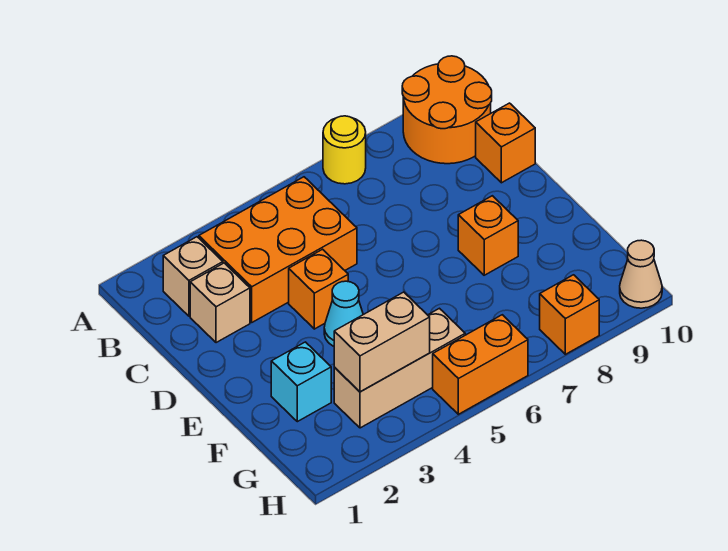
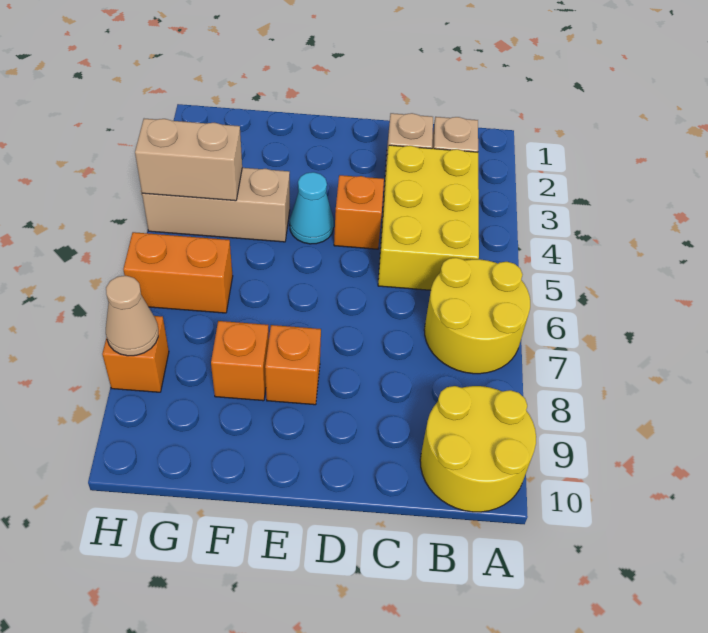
yellow 1x1 round brick [323,116,366,184] -> yellow 2x2 round brick [424,258,530,374]
orange 2x2 round brick [402,56,492,164] -> yellow 2x2 round brick [420,386,536,512]
orange 2x3 brick [199,177,357,322] -> yellow 2x3 brick [378,145,479,290]
orange 1x1 brick [476,103,535,183] -> orange 1x1 brick moved to [211,321,269,401]
cyan 1x1 brick [271,342,331,422] -> none
tan 1x3 brick [334,308,465,428] -> tan 1x3 brick turned to [142,168,290,242]
tan 1x2 brick [334,292,430,392] -> tan 1x2 brick turned to [135,119,242,201]
orange 1x2 brick [433,315,528,414] -> orange 1x2 brick turned to [123,232,233,313]
tan 1x1 cone [620,240,662,308] -> tan 1x1 cone moved to [106,276,158,356]

